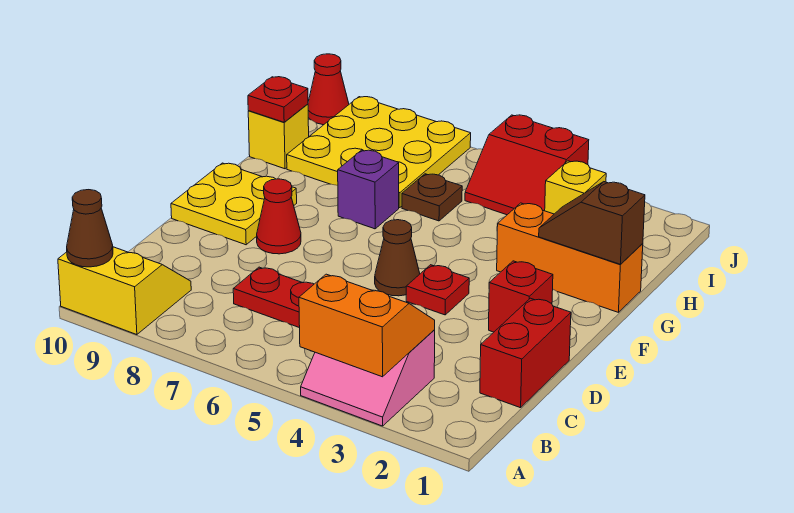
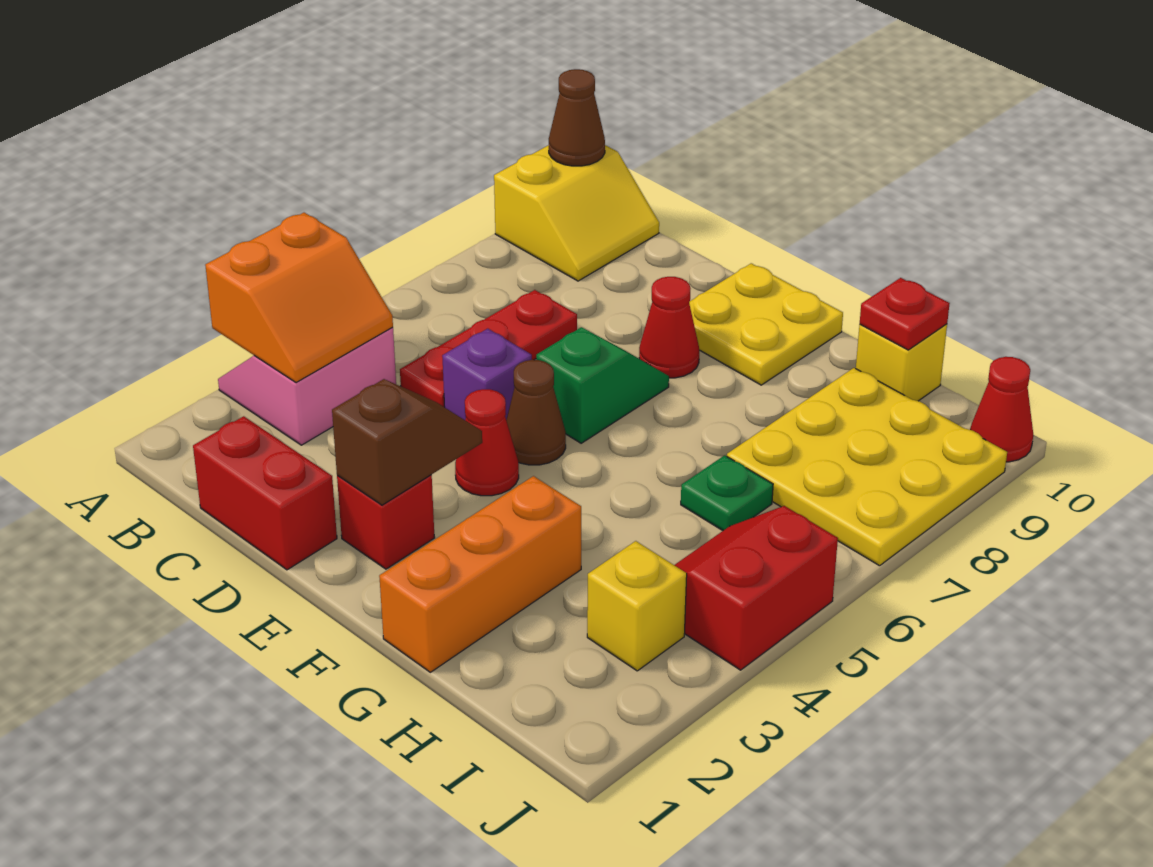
red 1x1 plate [406,265,469,315] -> red 1x1 cone [455,389,519,496]
none -> green 1x2 slope [536,327,669,443]
brown 1x2 slope [539,182,645,264] -> brown 1x2 slope moved to [332,379,482,505]
purple 1x1 brick [338,150,399,229] -> purple 1x1 brick moved to [442,329,532,420]
brown 1x1 plate [402,174,462,221] -> green 1x1 plate [681,455,773,531]

